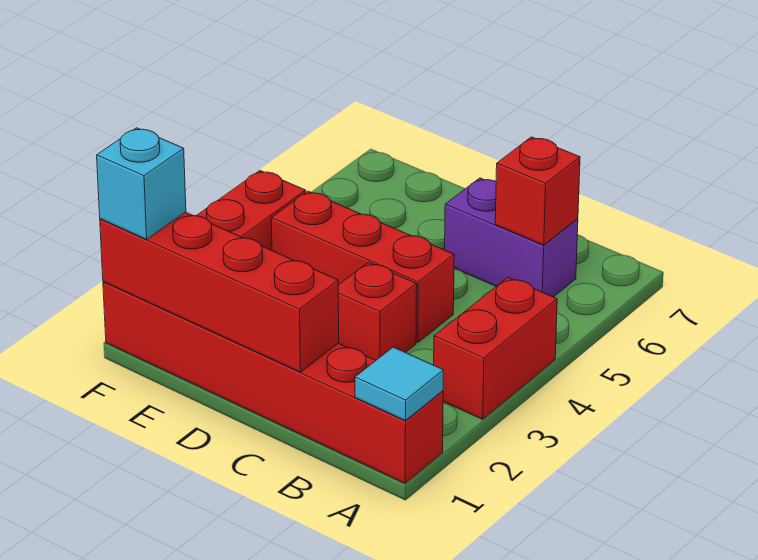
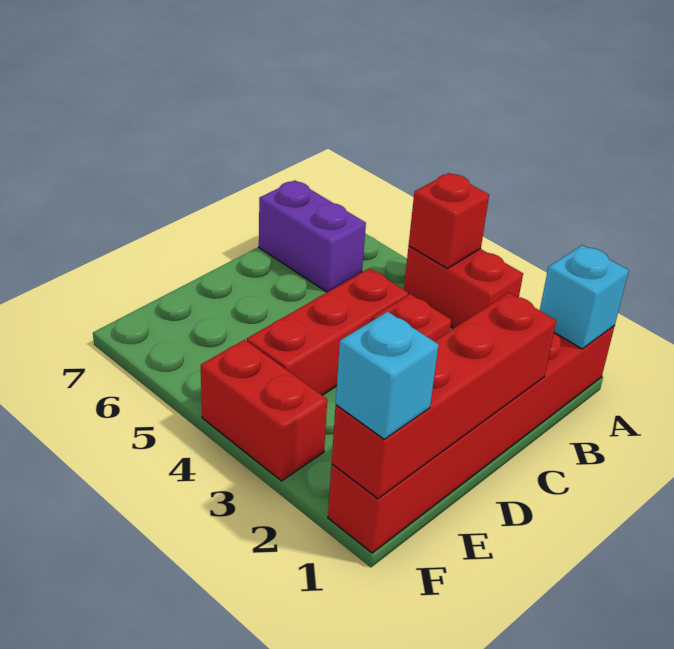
cyan 1x1 tile [355,347,444,421] -> cyan 1x1 brick [540,245,629,349]
purple 1x2 brick [445,178,578,297] -> purple 1x2 brick turned to [259,180,366,292]
red 1x1 brick [495,137,580,245] -> red 1x1 brick moved to [409,173,489,268]

